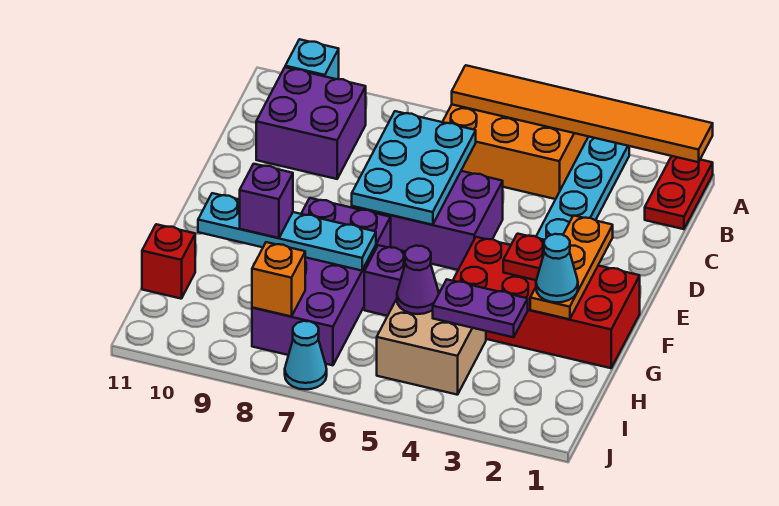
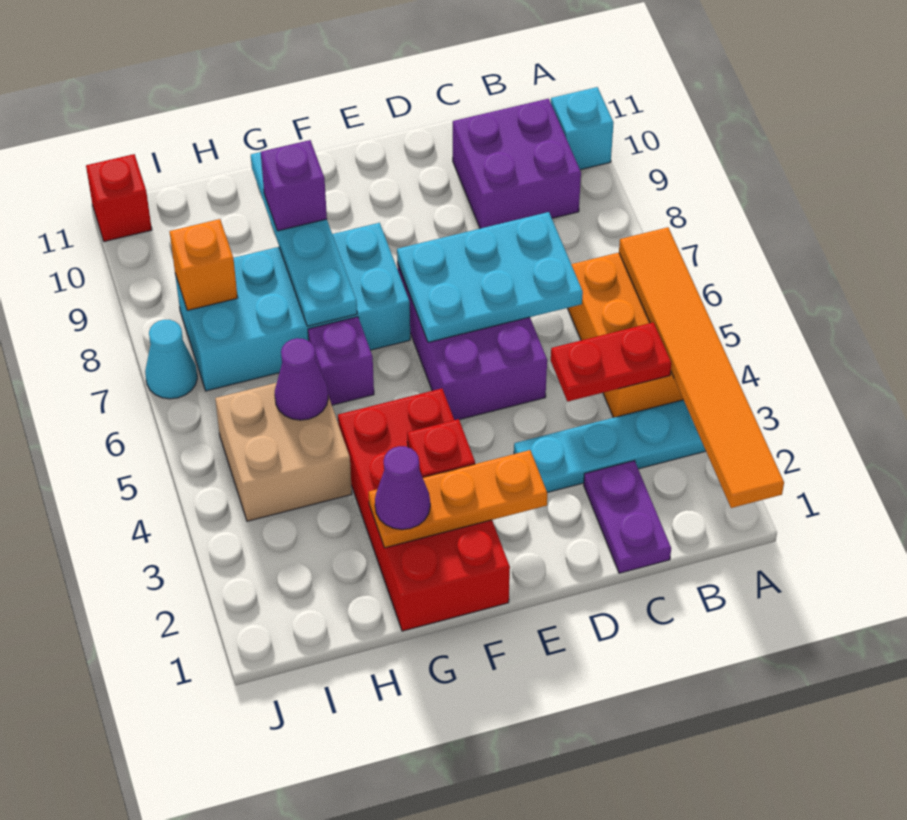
red 1x2 plate [645,156,713,229] -> red 1x2 plate moved to [551,322,671,402]
purple 2x4 brick [252,198,391,365] -> cyan 2x4 brick [175,223,410,391]
cyan 1x1 cone [536,234,578,303] -> purple 1x1 cone [375,446,430,529]
purple 1x2 plate [433,280,528,337] -> purple 1x2 plate moved to [584,461,671,573]
red 1x1 brick [142,224,195,299] -> red 1x1 brick moved to [86,154,152,242]

